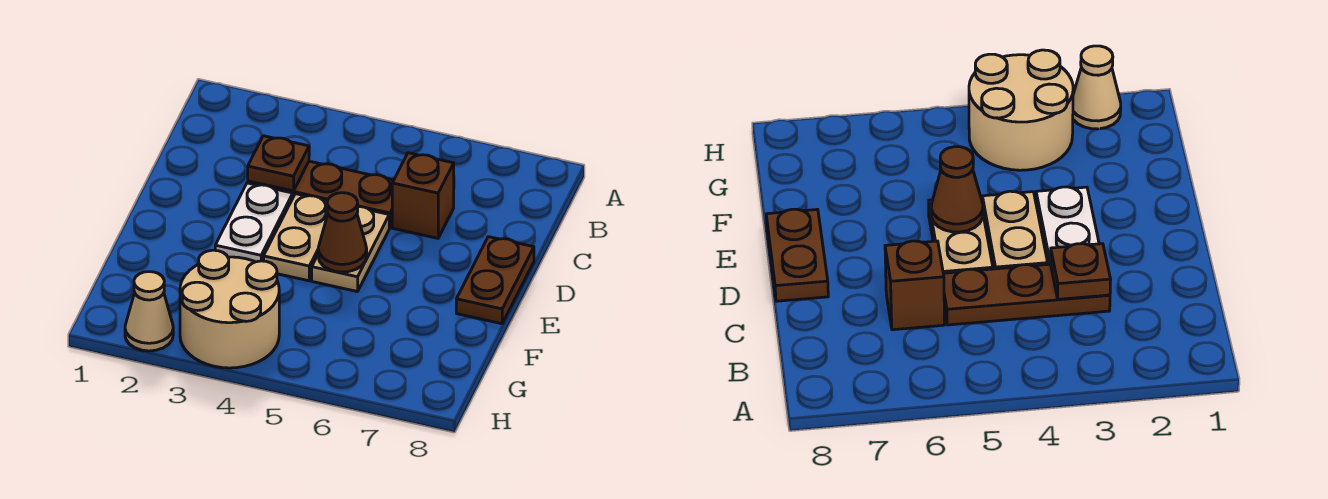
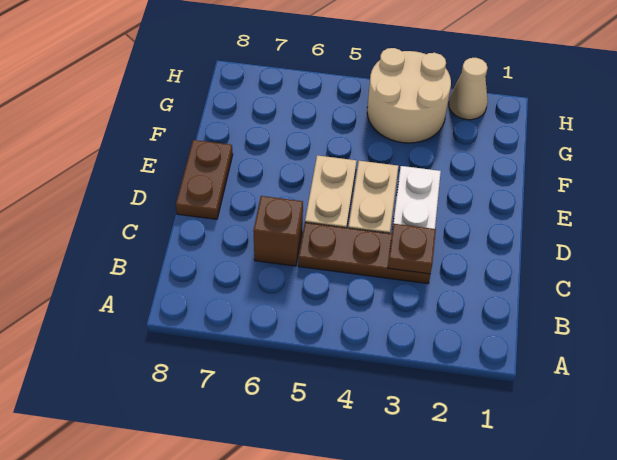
brown 1x1 cone [318,193,367,272] -> none

